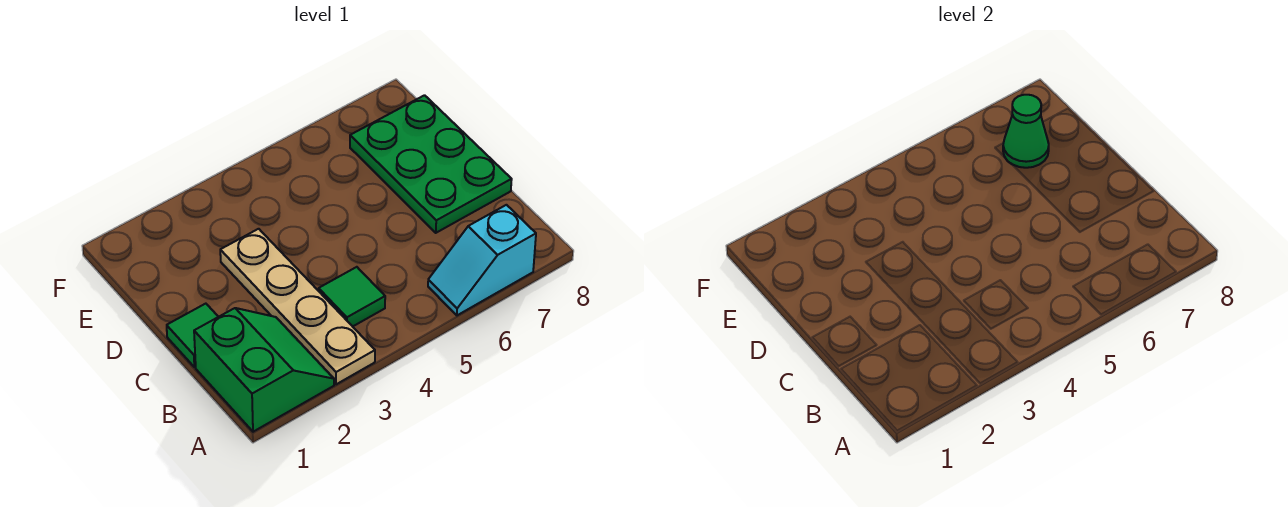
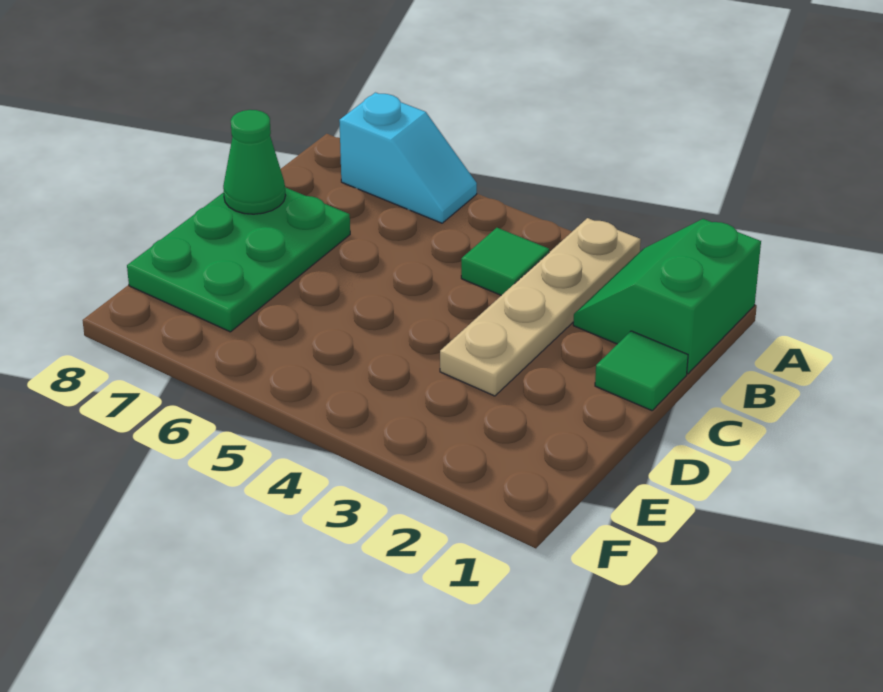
green 1x1 cone [1003,95,1049,168] -> green 1x1 cone moved to [223,110,286,214]

